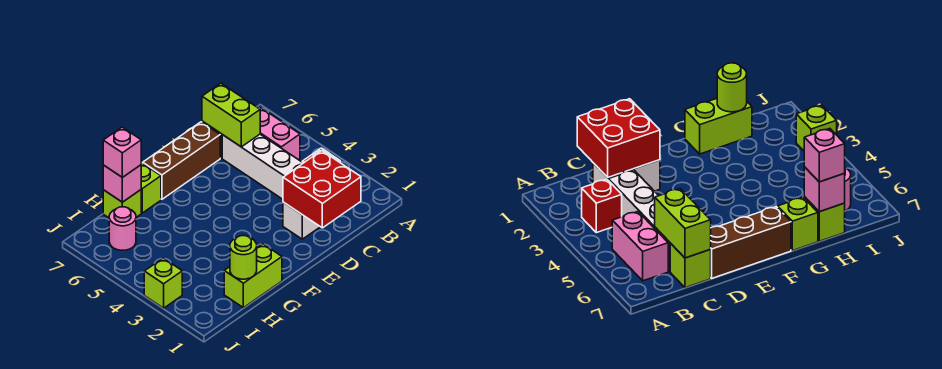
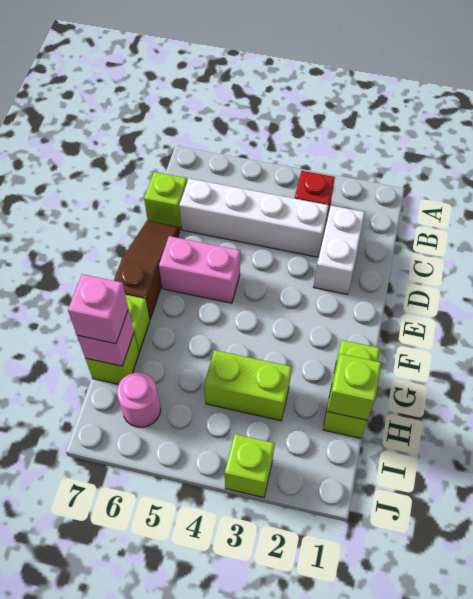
pink 1x2 brick [259,108,300,160] -> pink 1x2 brick moved to [159,236,240,303]
red 2x2 brick [283,151,361,228] -> none
lime 1x2 brick [202,83,260,147] -> lime 1x2 brick moved to [204,350,292,421]
brown 1x3 brick [143,122,220,199] -> brown 1x3 slope [114,220,180,319]
lime 1x1 round brick [230,236,257,279] -> lime 1x1 brick [328,354,381,420]

